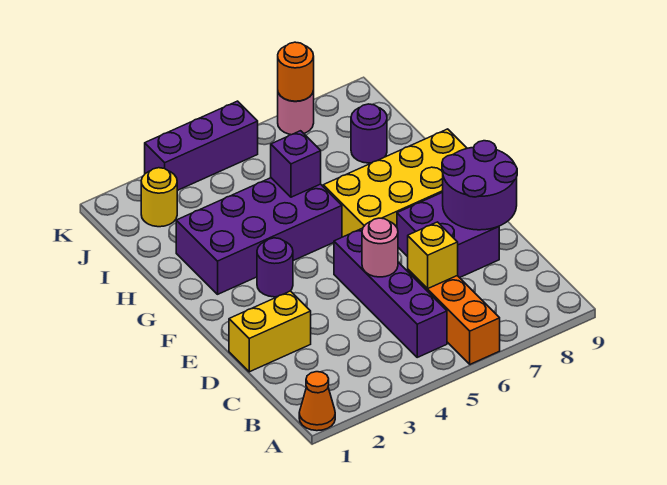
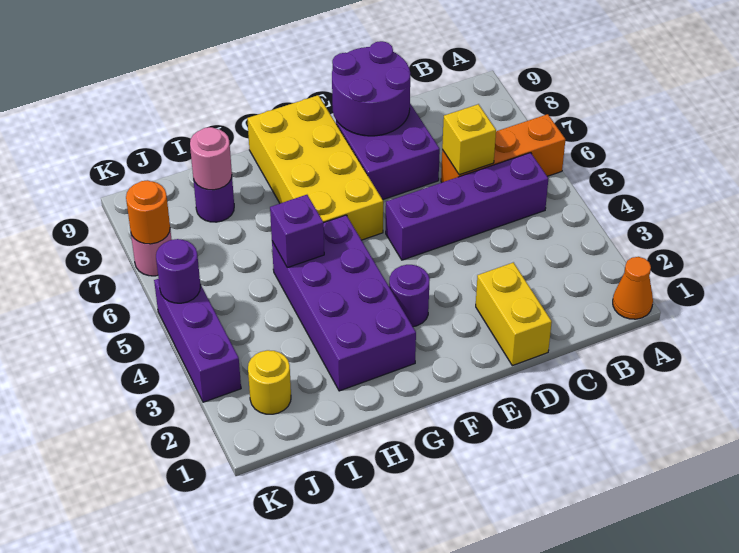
pink 1x1 round brick [362,218,398,277] -> pink 1x1 round brick moved to [190,127,232,190]
none -> purple 1x1 round brick [156,239,200,303]

